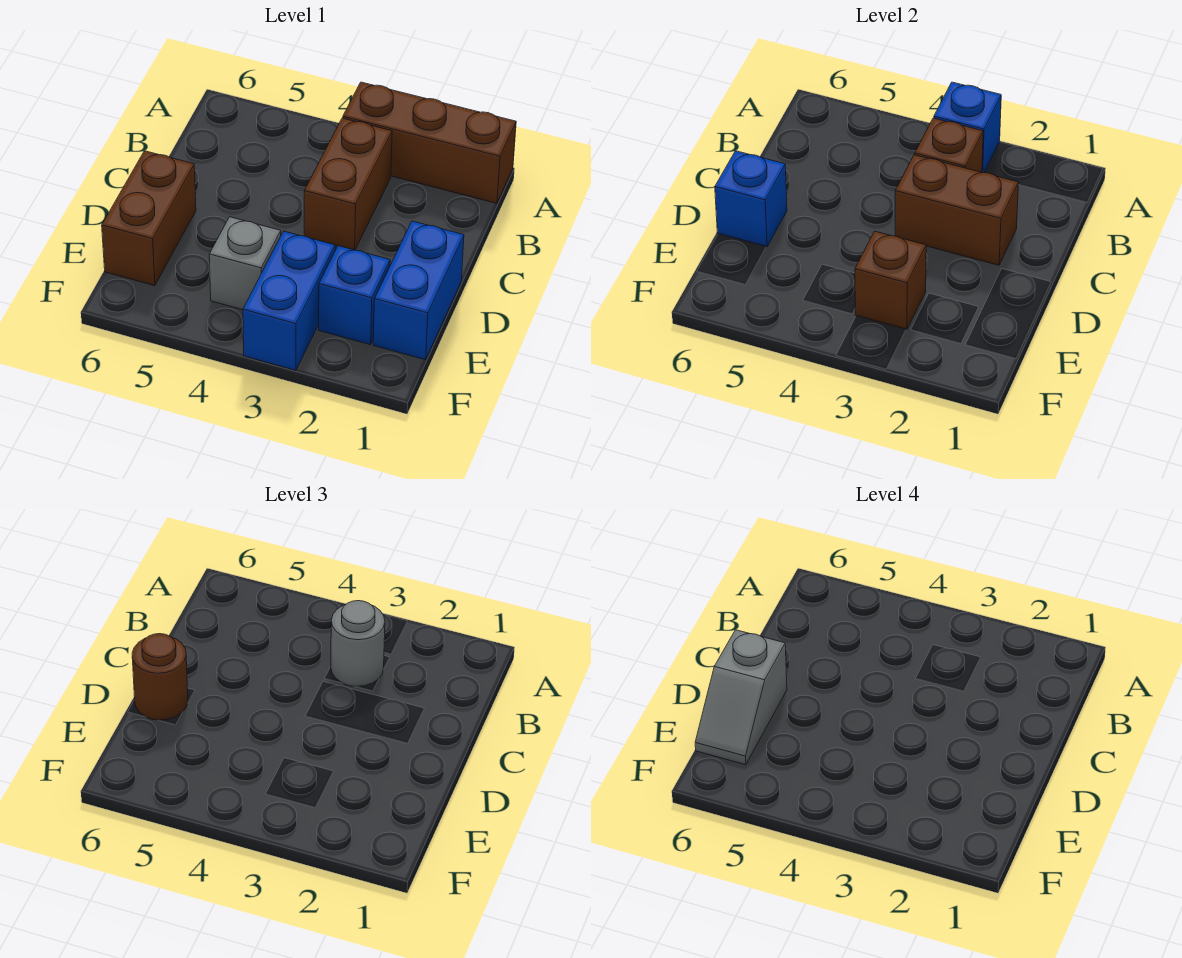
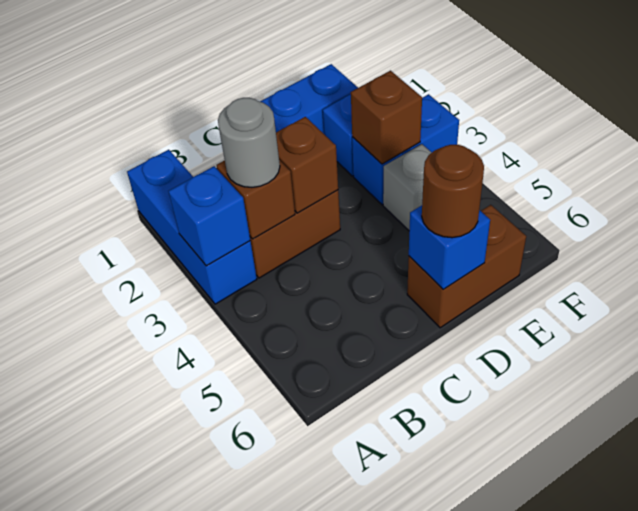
brown 1x3 brick [343,82,516,203] -> blue 1x3 brick [127,150,257,304]
brown 1x2 brick [895,155,1019,265] -> brown 1x1 brick [276,117,338,213]
grey 1x2 slope [695,630,787,765] -> none

